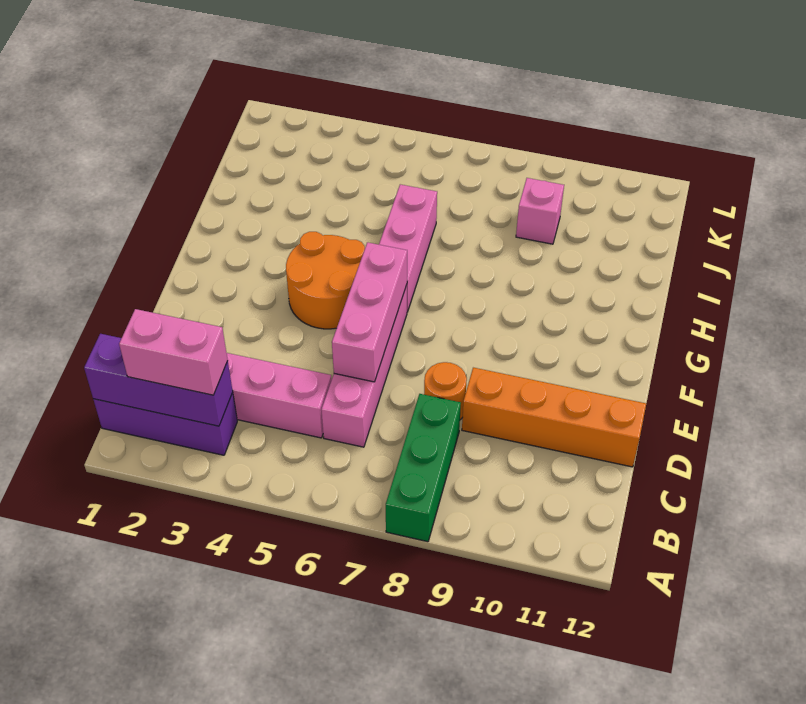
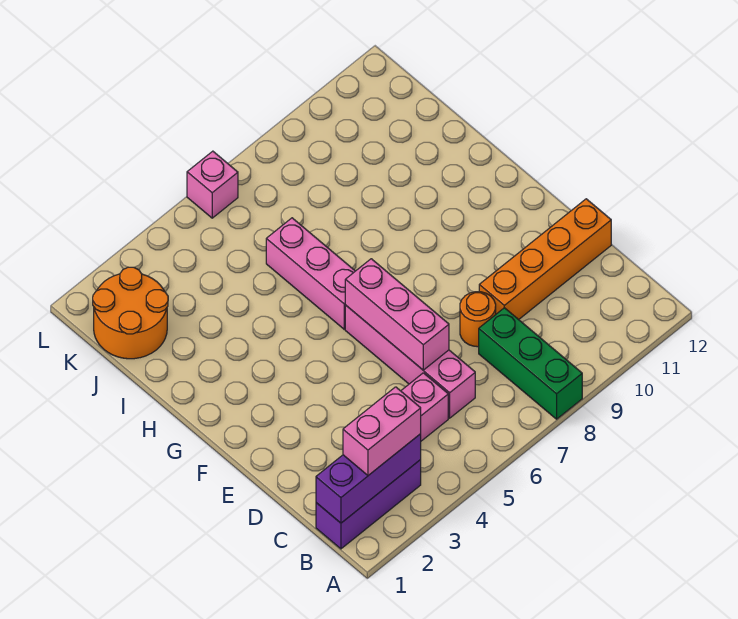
orange 2x2 round brick [286,232,365,329] -> orange 2x2 round brick moved to [93,267,168,359]
pink 1x1 brick [516,178,564,244] -> pink 1x1 brick moved to [187,151,238,218]

